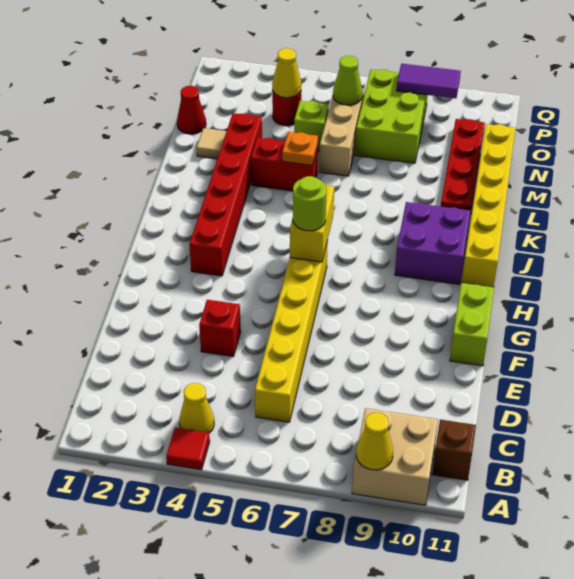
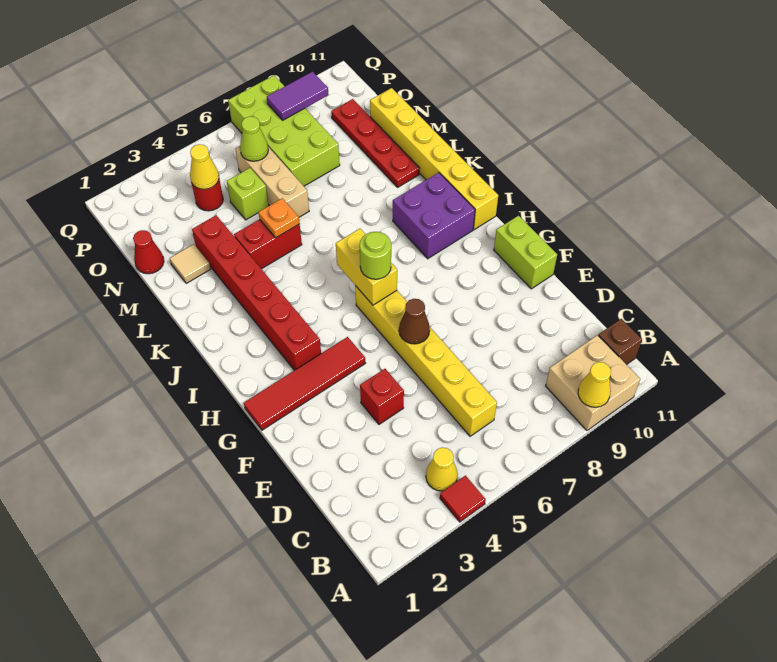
none -> brown 1x1 cone [399,299,430,344]
none -> red 1x4 tile [244,337,365,430]
lime 2x3 brick [355,69,428,163] -> lime 2x4 brick [228,75,340,186]

